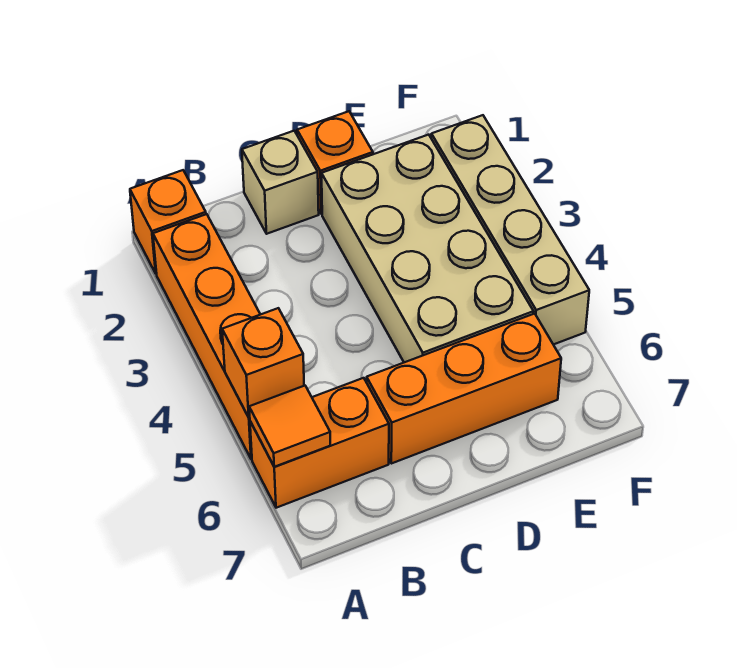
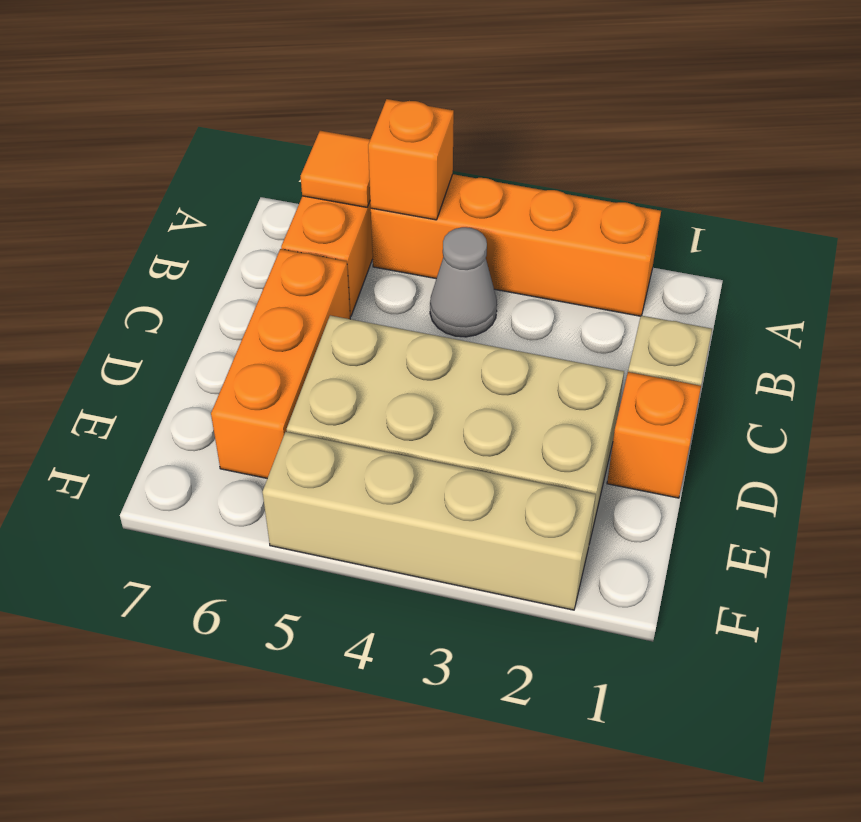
orange 1x1 brick [130,170,206,274] -> none
none -> grey 1x1 cone [430,227,497,337]

